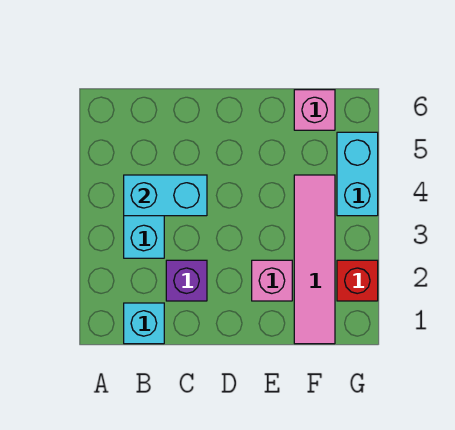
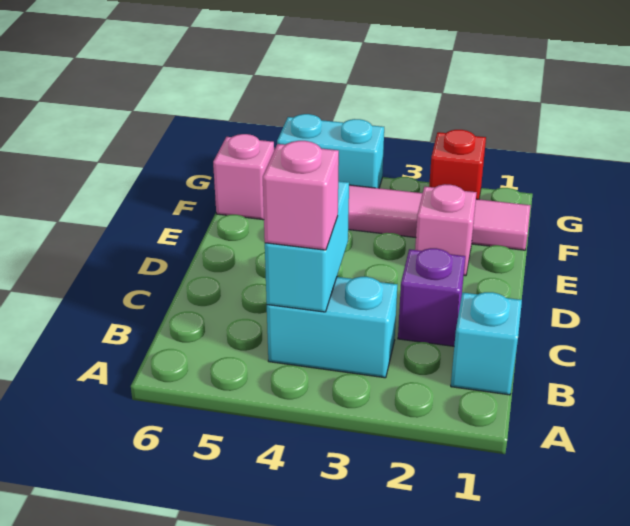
none -> pink 1x1 brick [263,141,339,250]

